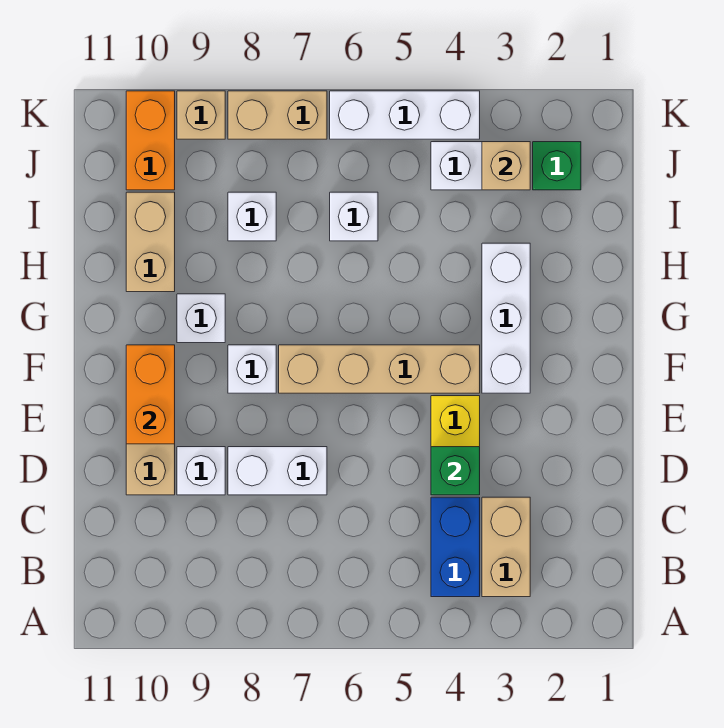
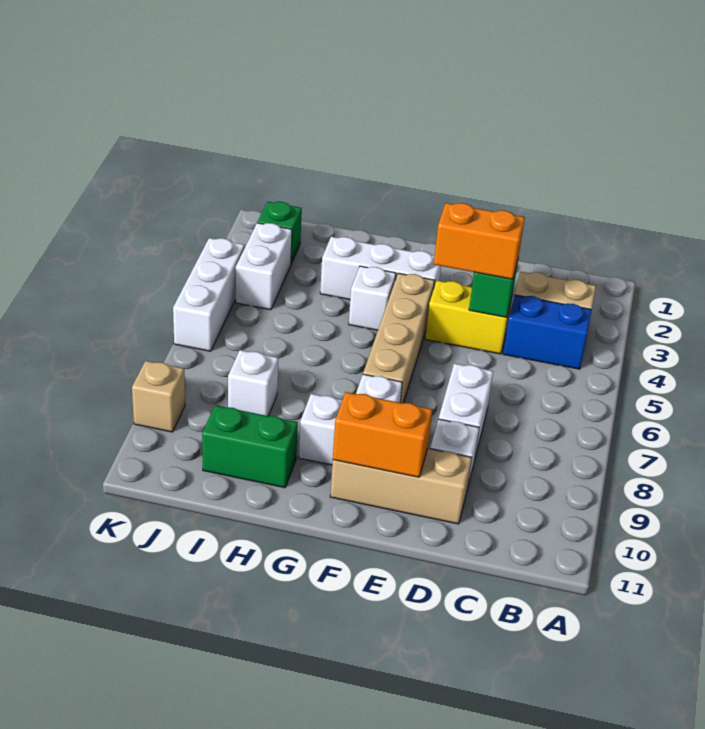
tan 1x2 brick [126,192,175,292] -> green 1x2 brick [202,405,298,488]
white 1x1 brick [330,192,378,241] -> white 1x1 brick moved to [349,266,396,330]
tan 1x1 brick [482,142,530,190] -> none
orange 1x2 brick [126,91,175,190] -> orange 1x2 brick moved to [434,203,525,279]
tan 1x2 brick [228,91,327,139] -> none

